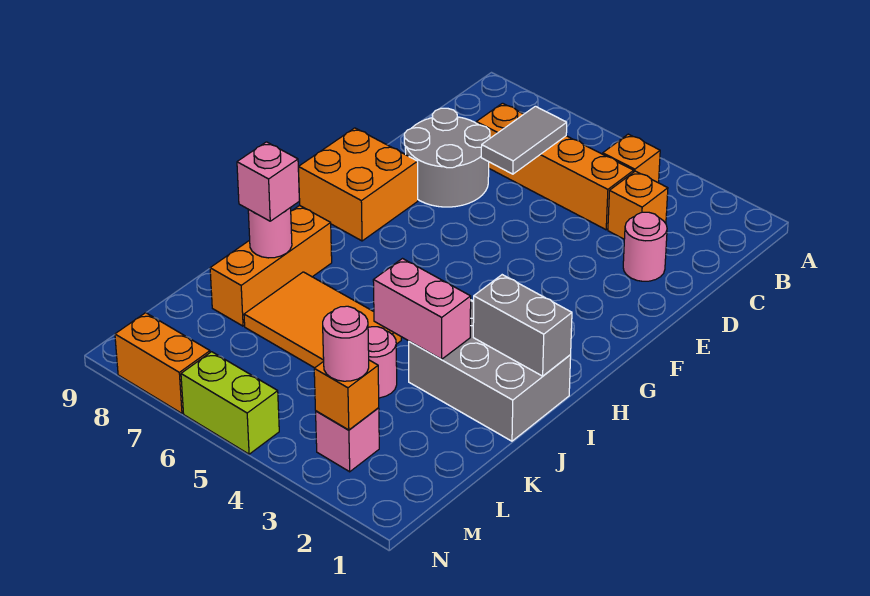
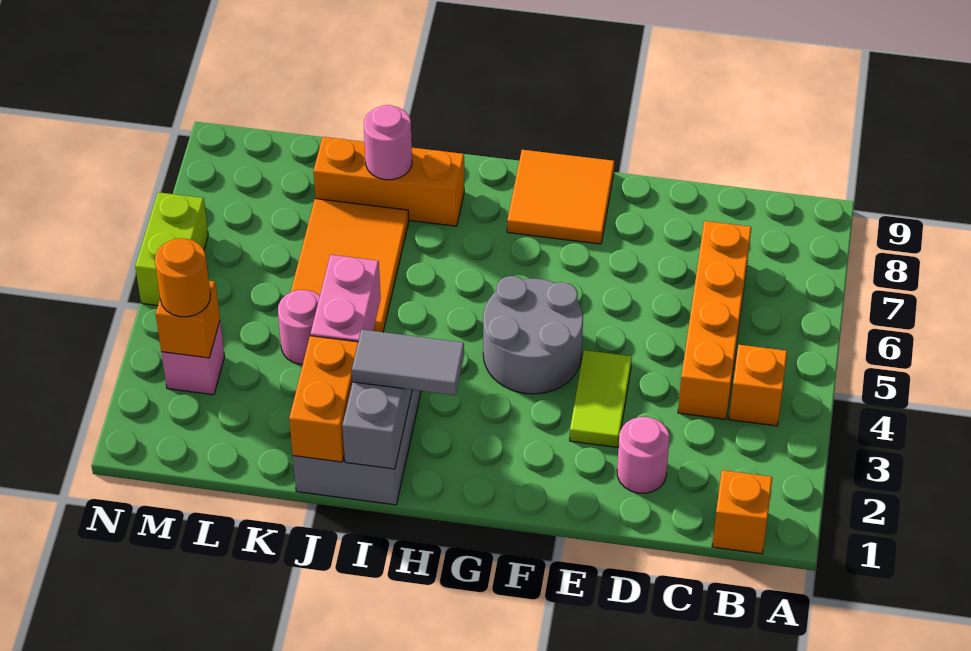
orange 1x1 brick [608,171,668,239] -> orange 1x1 brick moved to [712,470,772,554]
grey 1x2 tile [481,106,567,174] -> grey 1x2 tile moved to [352,330,464,395]
grey 2x2 round brick [404,108,490,207] -> grey 2x2 round brick moved to [483,276,583,394]
none -> lime 1x2 tile [570,350,632,447]
orange 2x2 brick [298,128,418,241] -> orange 2x2 tile [507,150,614,244]
pink 1x1 brick [237,142,299,221] -> none
pink 1x1 round brick [323,306,369,381] -> orange 1x1 round brick [155,238,210,317]
orange 1x2 brick [115,313,210,413] -> orange 1x2 brick moved to [289,336,358,462]

